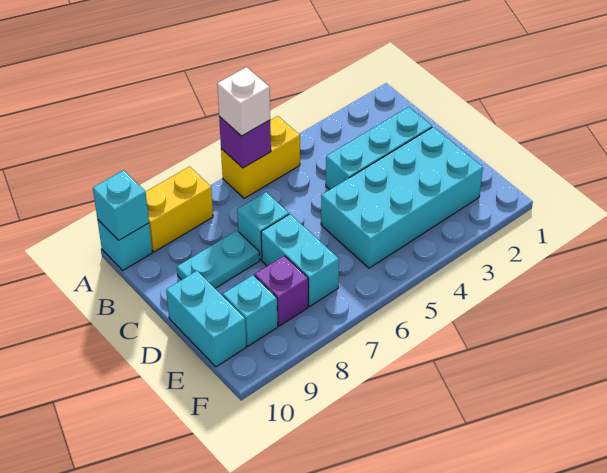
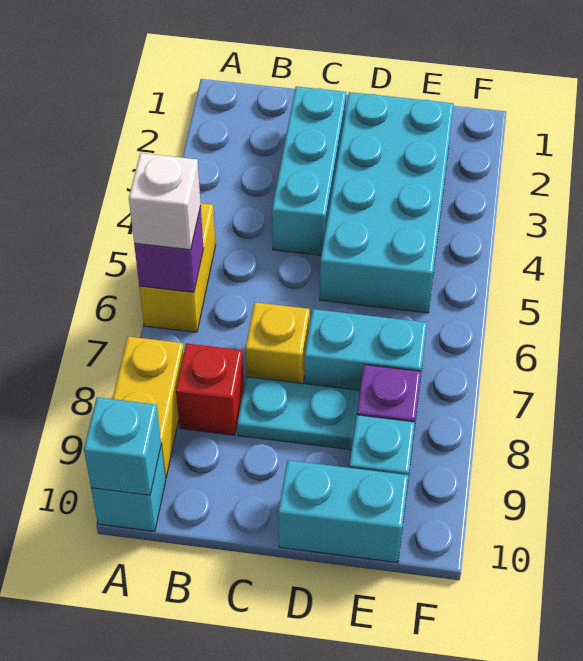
none -> red 1x1 brick [176,343,244,435]
cyan 1x1 brick [237,192,289,260] -> yellow 1x1 brick [246,302,310,383]
cyan 1x2 plate [177,230,260,288] -> cyan 1x2 plate turned to [237,377,359,450]

